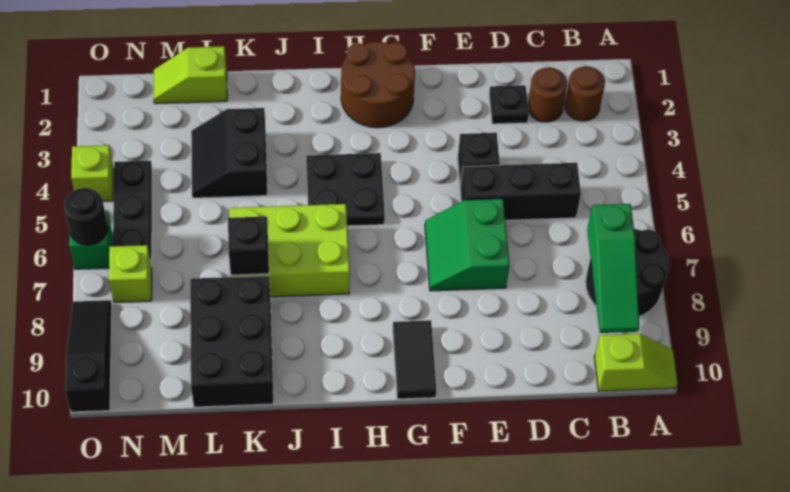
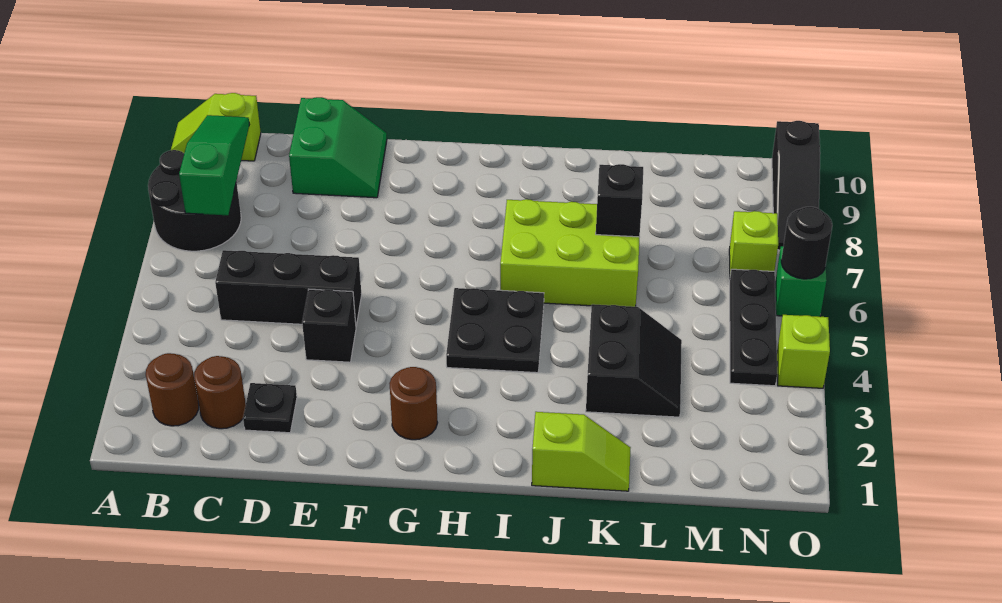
green 2x2 slope [425,199,510,291] -> green 2x2 slope moved to [289,97,387,198]
brown 2x2 round brick [341,42,415,128] -> brown 1x1 round brick [389,367,438,440]
black 1x2 tile [393,320,436,399] -> none
black 2x3 brick [190,276,274,407] -> none
lime 1x2 slope [154,46,227,104] -> lime 1x2 slope moved to [532,412,631,491]

